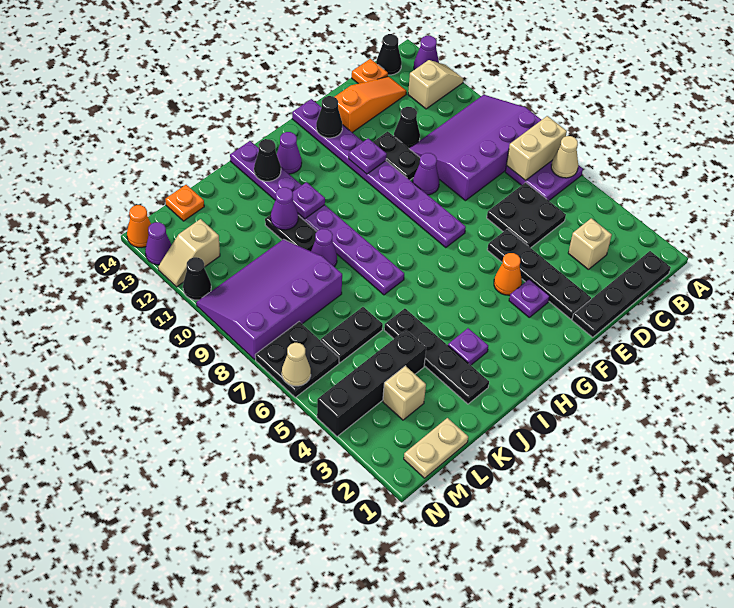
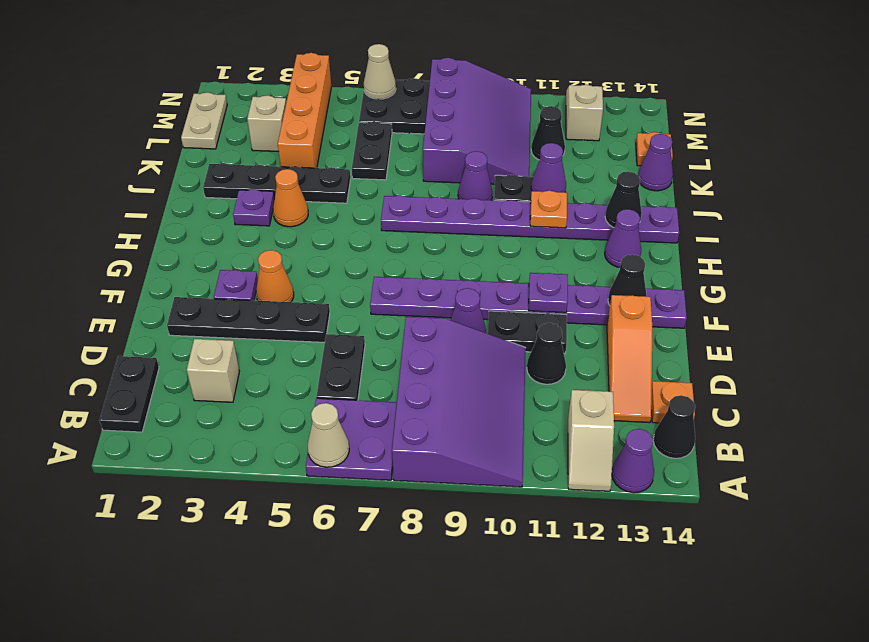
tan 1x2 brick [506,116,567,181] -> none
black 1x4 plate [572,251,671,337] -> black 1x2 plate [99,356,159,432]
black 2x2 plate [487,183,566,248] -> black 1x2 plate [316,334,365,400]
purple 1x1 plate [293,182,325,219] -> orange 1x1 plate [530,191,567,228]
black 1x4 brick [317,330,426,436] -> orange 1x4 brick [278,53,331,168]
black 1x1 cone [183,257,211,300] -> black 1x1 cone moved to [531,106,565,160]
purple 1x1 cone [145,222,171,265] -> purple 1x1 cone moved to [638,134,673,191]
orange 1x1 cone [127,205,151,247] -> orange 1x1 cone moved to [273,169,308,227]

